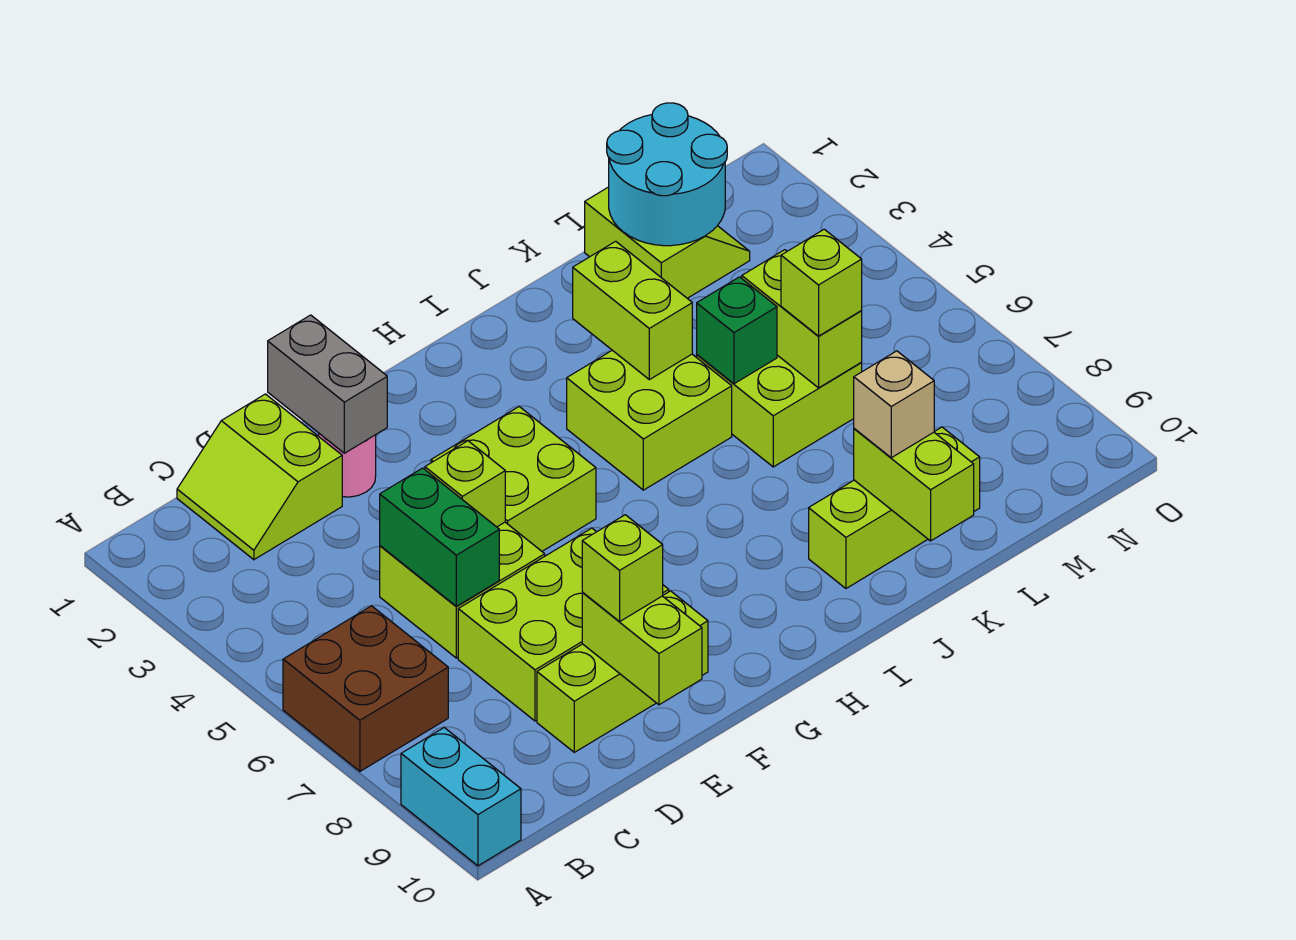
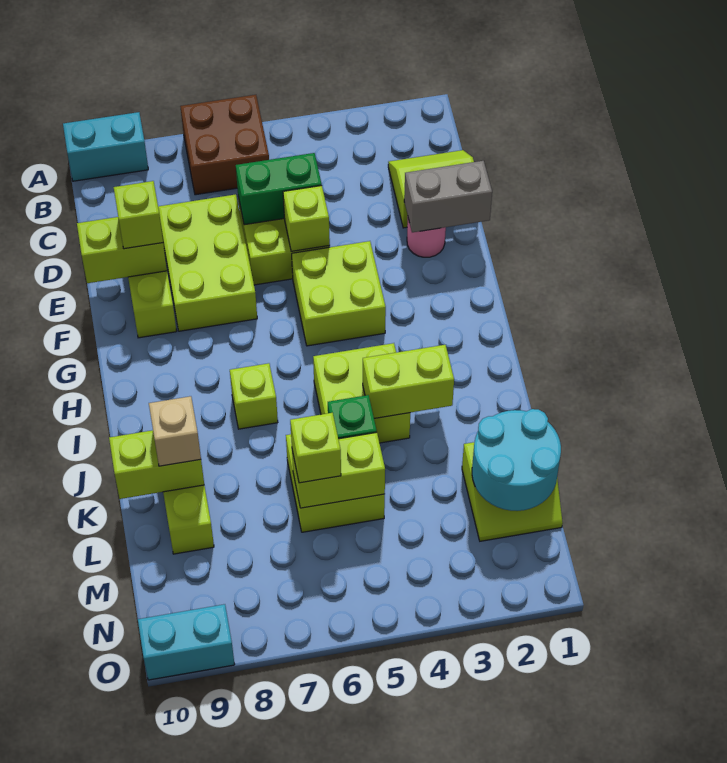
none -> lime 1x1 brick [230,363,278,429]
none -> cyan 1x2 brick [138,604,235,680]

